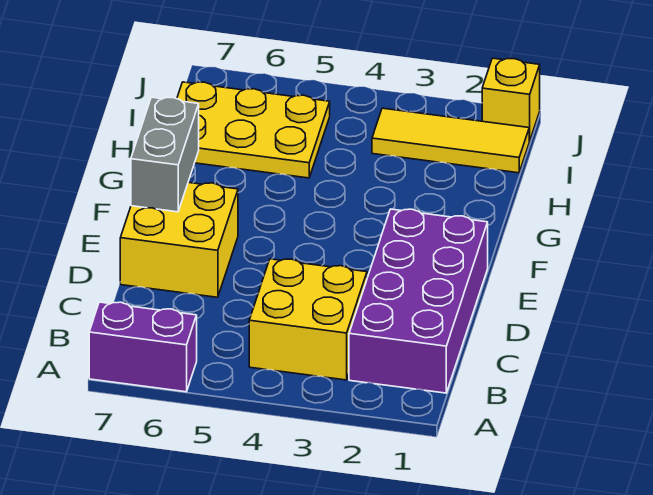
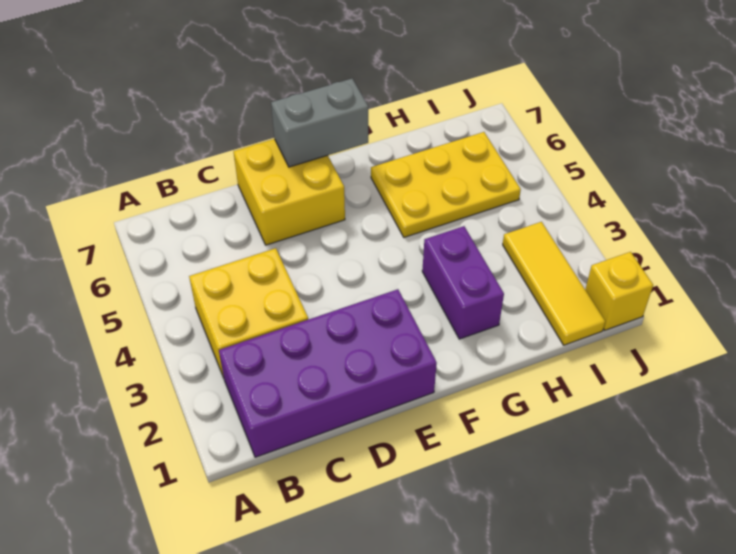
purple 1x2 brick [89,302,197,392] -> purple 1x2 brick moved to [422,226,504,339]
yellow 2x3 plate [177,82,330,178] -> yellow 2x3 plate turned to [371,132,521,237]

